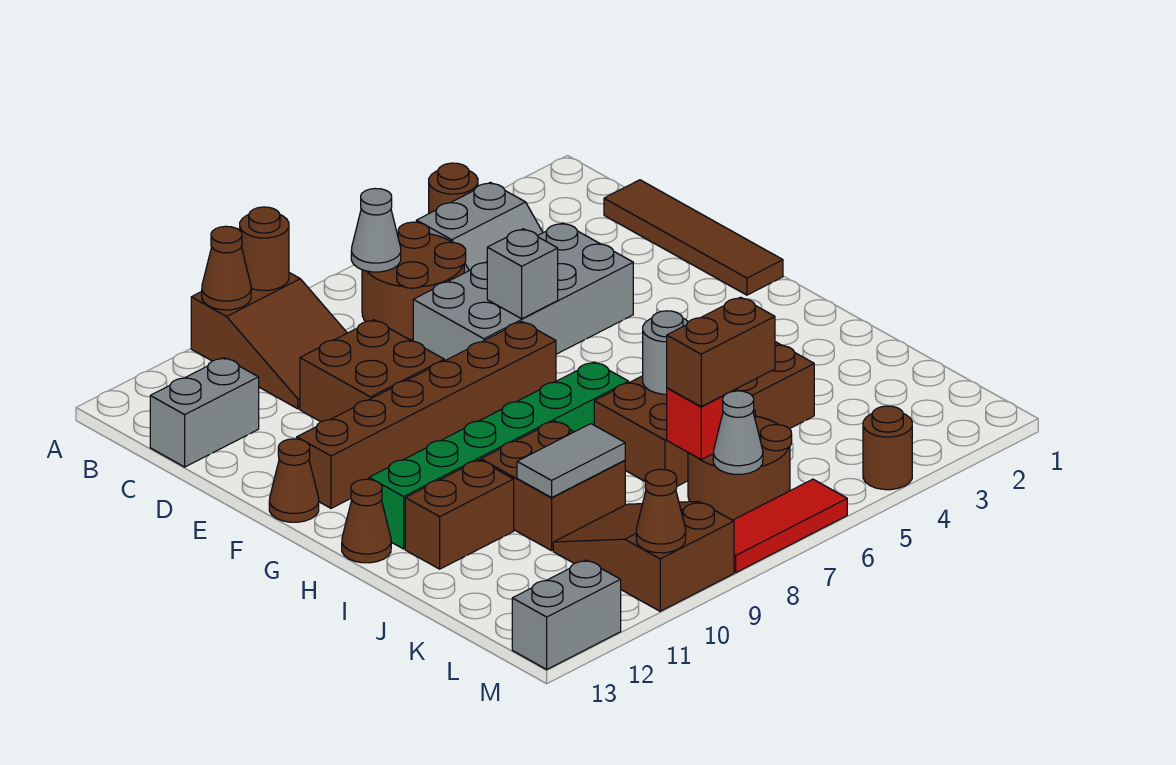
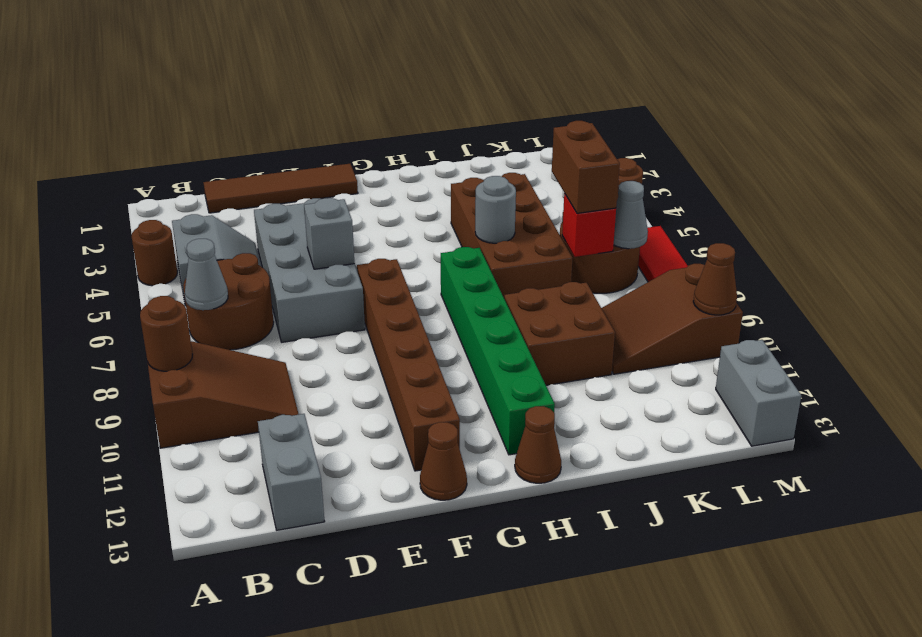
brown 1x1 cone [202,226,251,310] -> none
brown 2x2 brick [300,320,444,422] -> none
brown 1x2 brick [405,460,514,569] -> none
grey 1x2 tile [517,424,625,498] -> none

